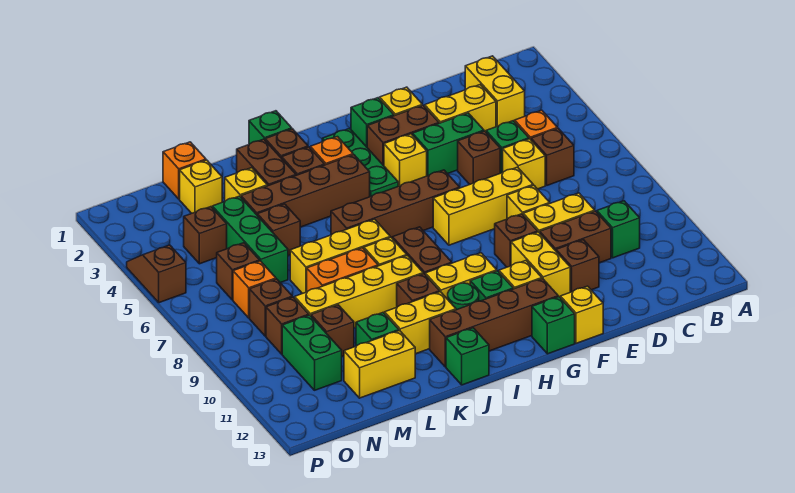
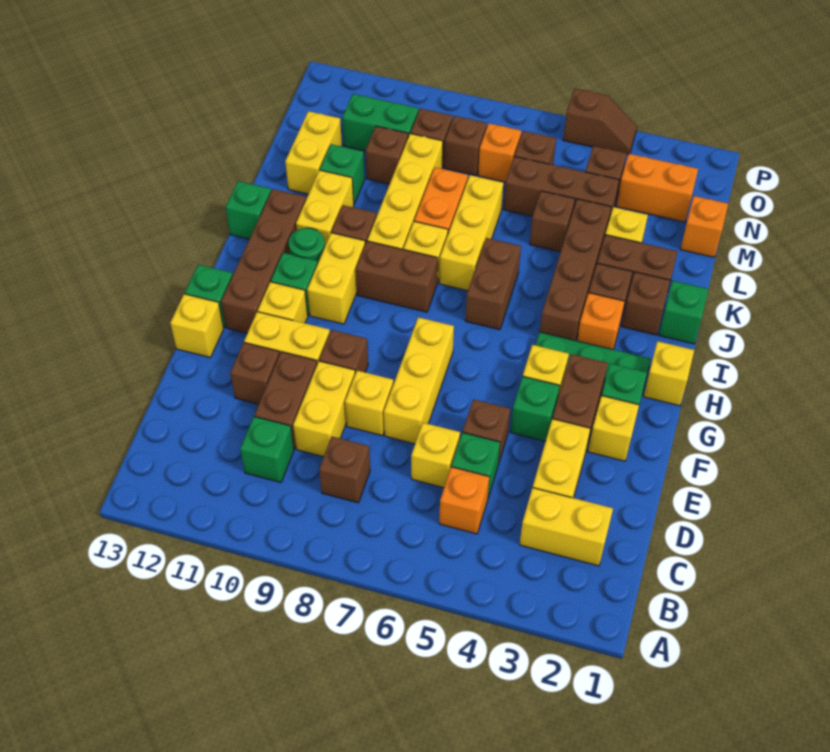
brown 1x1 brick [531,128,574,185] -> brown 1x1 brick moved to [319,437,370,503]
green 1x2 brick [413,113,484,176] -> green 1x1 brick [510,376,560,441]
brown 1x4 brick [331,170,460,238] -> brown 1x2 brick [465,238,521,330]
yellow 1x1 brick [180,160,222,213] -> yellow 1x1 brick moved to [644,341,694,406]
green 1x3 brick [212,196,288,283] -> brown 1x3 brick [503,157,619,219]
none -> orange 1x2 brick [616,154,698,222]

